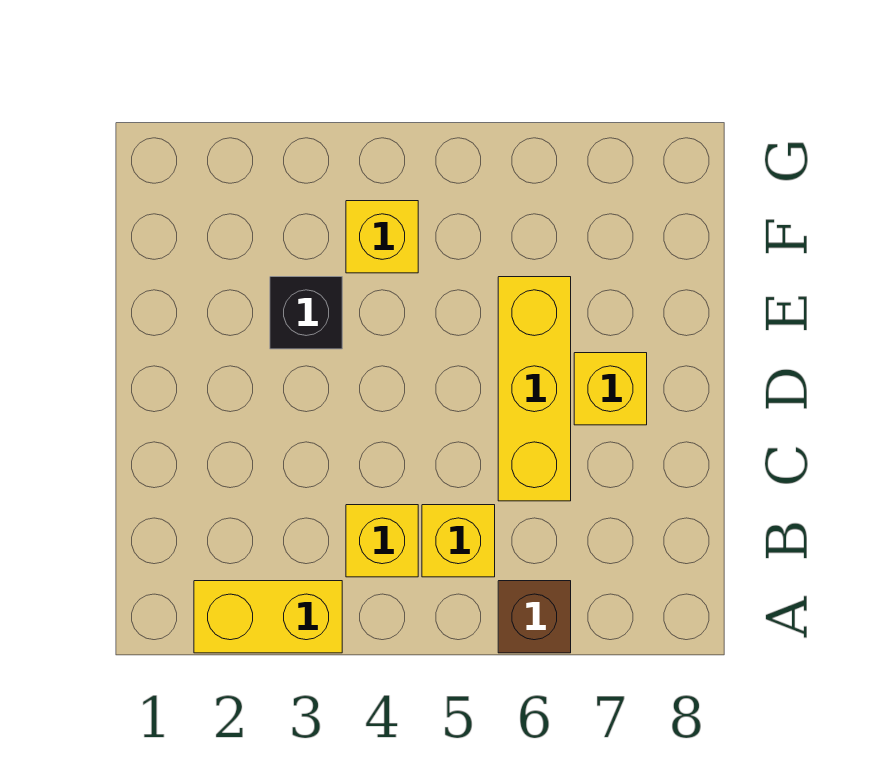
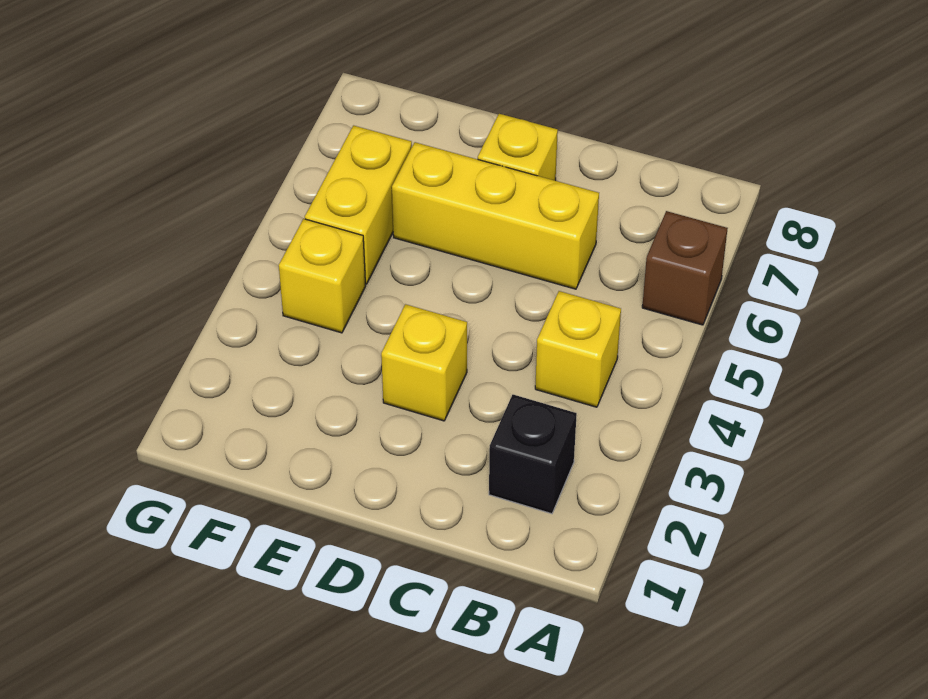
yellow 1x2 brick [194,581,342,653] -> yellow 1x2 brick moved to [305,126,412,284]
yellow 1x1 brick [422,505,495,577] -> yellow 1x1 brick moved to [381,304,467,421]
black 1x1 brick [270,277,342,349] -> black 1x1 brick moved to [489,395,577,514]

